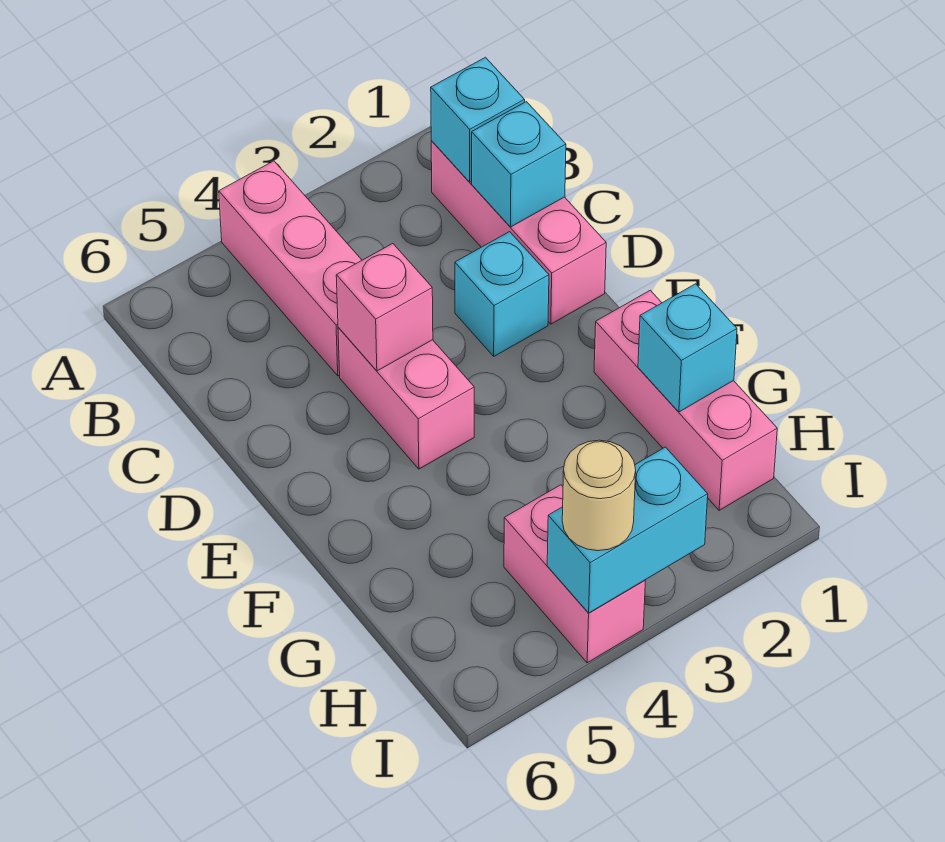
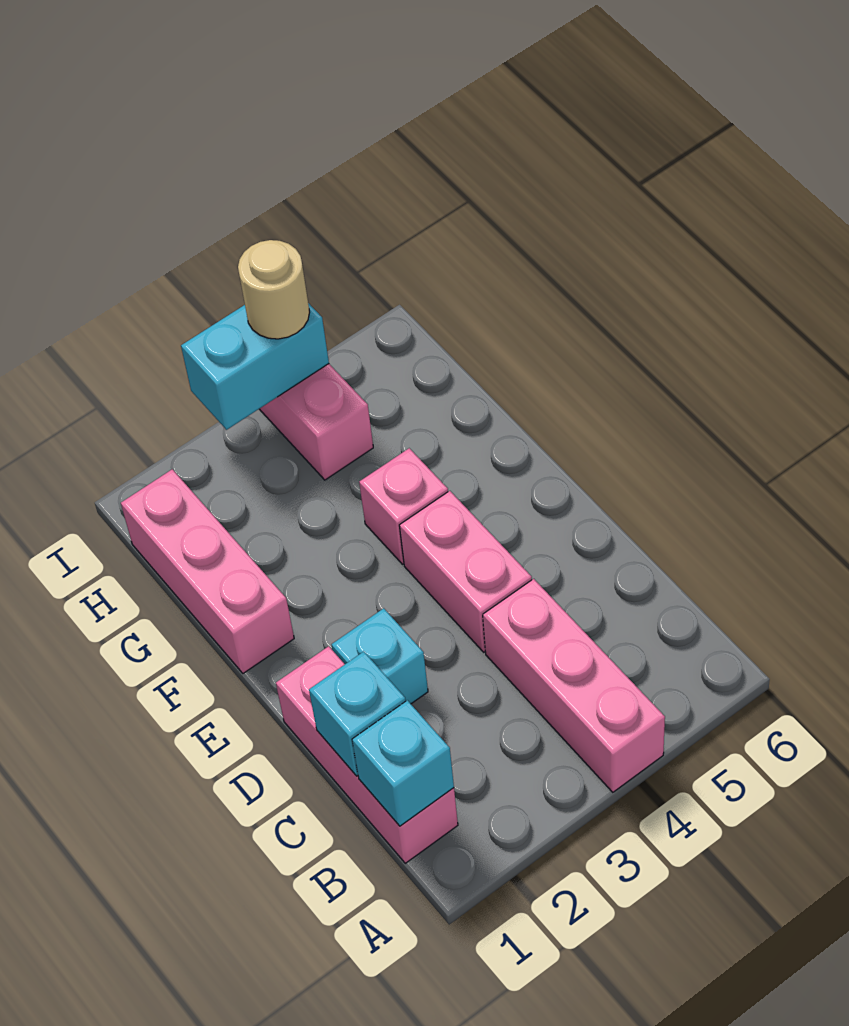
pink 1x1 brick [336,244,433,371] -> pink 1x1 brick moved to [359,448,448,564]
cyan 1x1 brick [638,284,737,412] -> none

